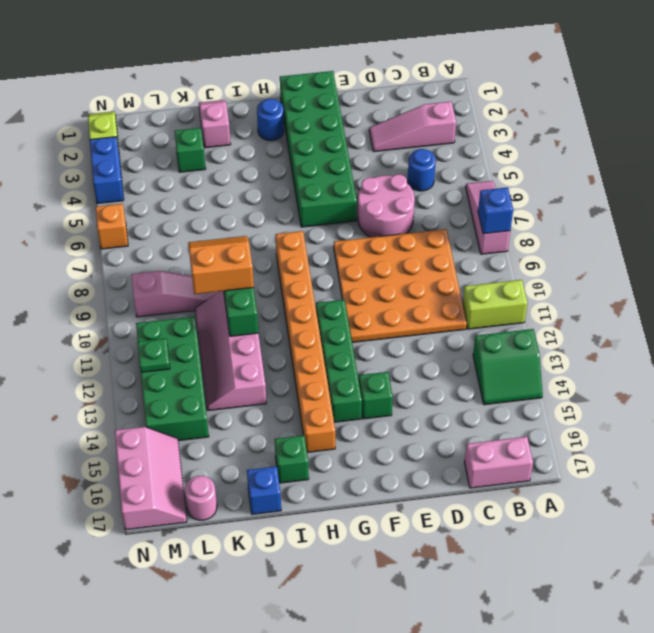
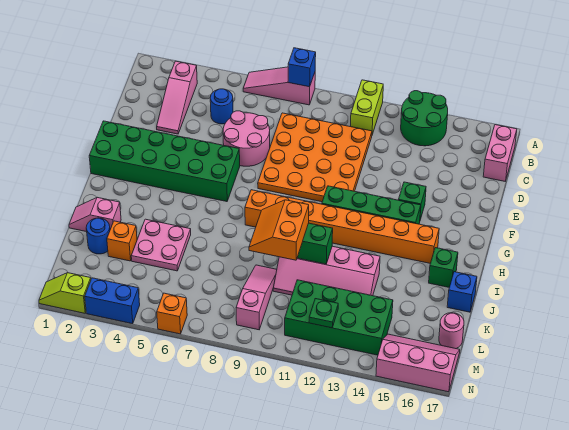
green 2x2 slope [473,329,543,405] -> green 2x2 round brick [401,91,448,146]
blue 1x1 round brick [257,99,284,141] -> blue 1x1 round brick moved to [86,218,110,254]
none -> pink 2x2 plate [131,219,191,271]
green 1x1 brick [175,128,206,172] -> orange 1x1 brick [107,221,137,261]

